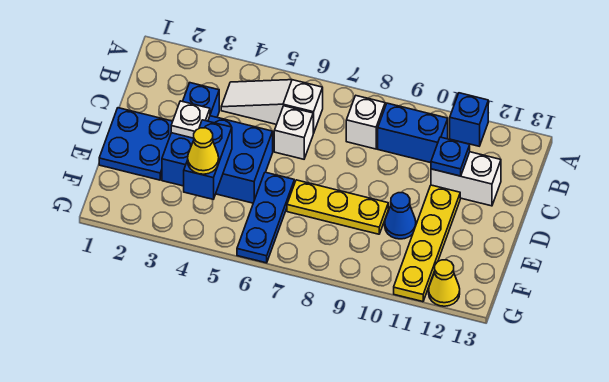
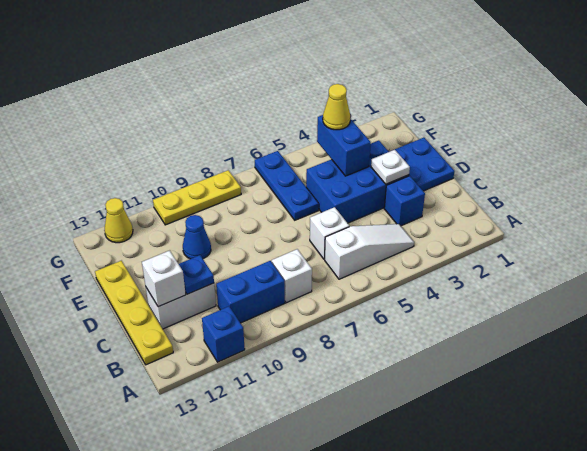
none -> white 1x1 brick [142,251,186,307]
yellow 1x4 plate [394,185,460,302] -> yellow 1x4 plate moved to [95,261,173,365]
yellow 1x3 plate [287,180,388,234] -> yellow 1x3 plate moved to [153,170,241,225]

